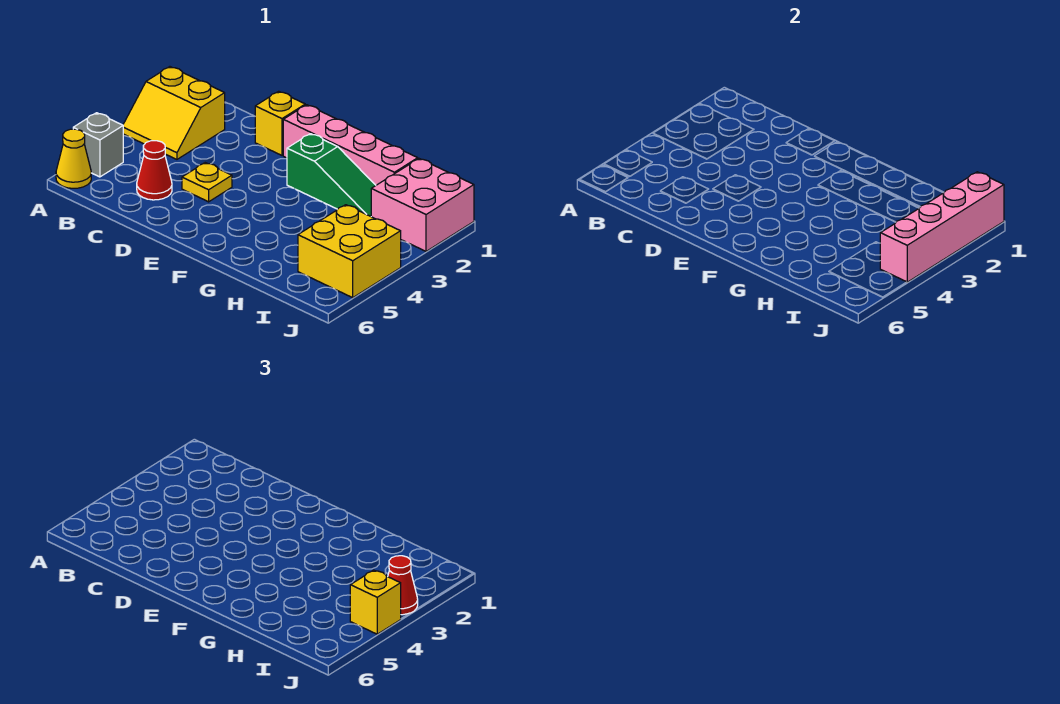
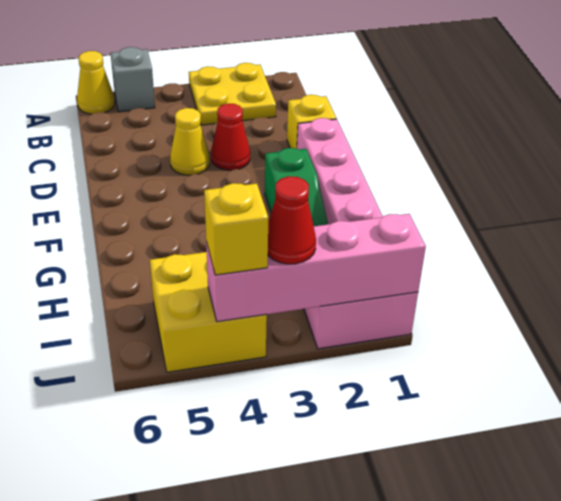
yellow 2x2 slope [123,67,225,159] -> yellow 2x2 plate [189,63,276,125]
red 1x1 cone [137,141,172,200] -> red 1x1 cone moved to [211,104,250,170]
yellow 1x1 plate [182,163,232,202] -> yellow 1x1 cone [170,108,210,175]

